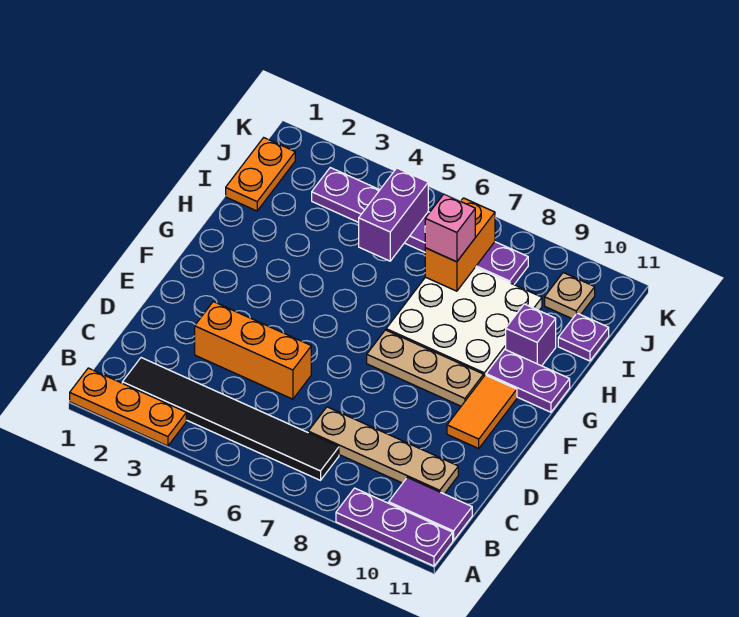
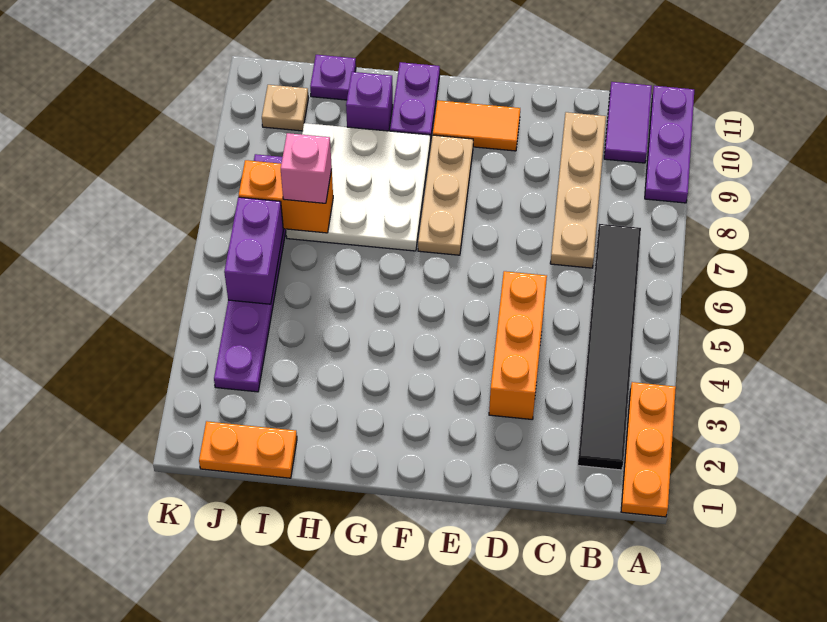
purple 1x2 brick [359,168,428,261] -> purple 1x2 brick turned to [224,197,283,304]

